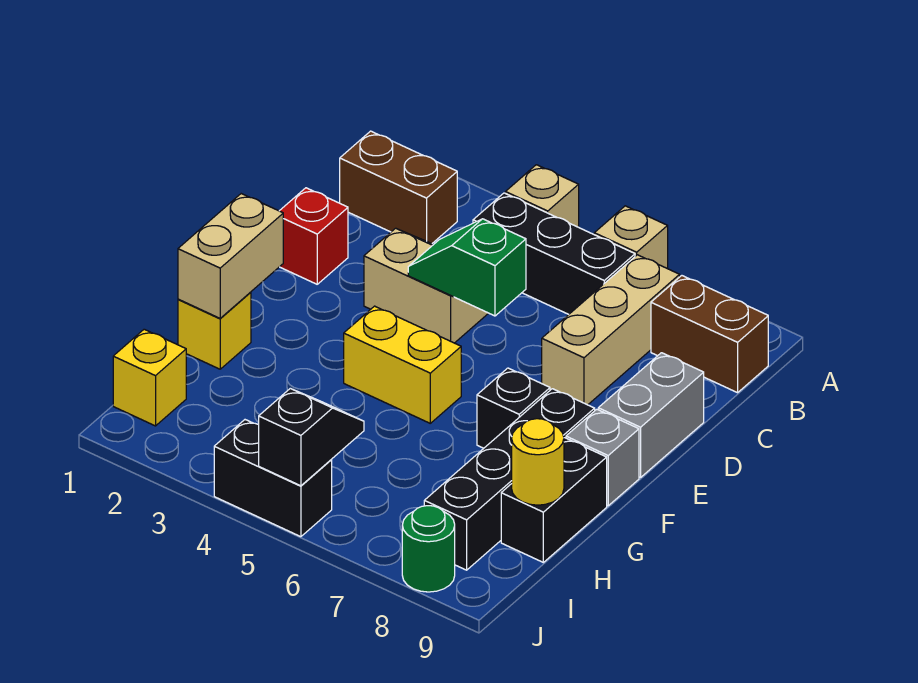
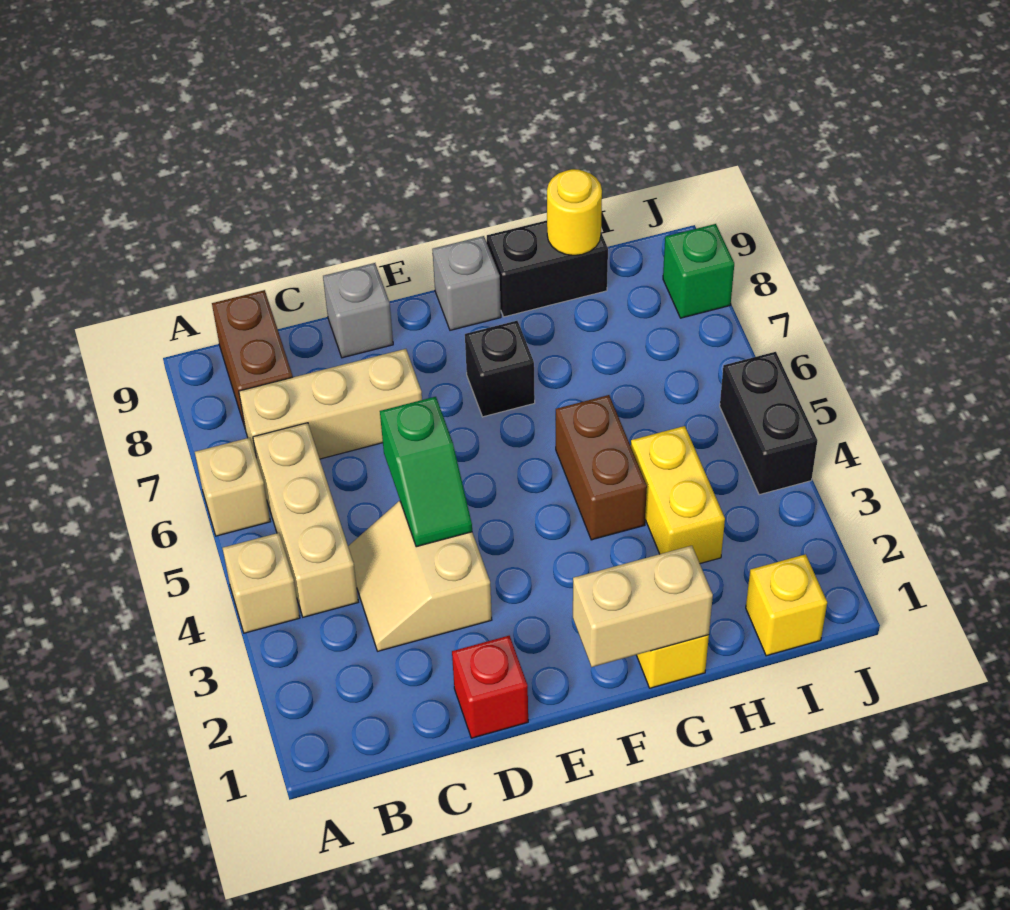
brown 1x2 brick [340,131,457,244] -> brown 1x2 brick moved to [555,395,647,540]
black 1x3 brick [473,193,635,314] -> tan 1x3 brick [253,423,358,617]
grey 1x2 brick [598,353,704,478] -> grey 1x1 brick [323,263,393,358]
yellow 1x2 brick [344,306,461,423] -> yellow 1x2 brick moved to [631,426,725,563]
black 1x4 brick [424,389,595,570] -> none
black 1x2 slope [259,388,364,486] -> none
green 1x1 round brick [402,506,455,592] -> green 1x1 brick [663,224,734,318]

